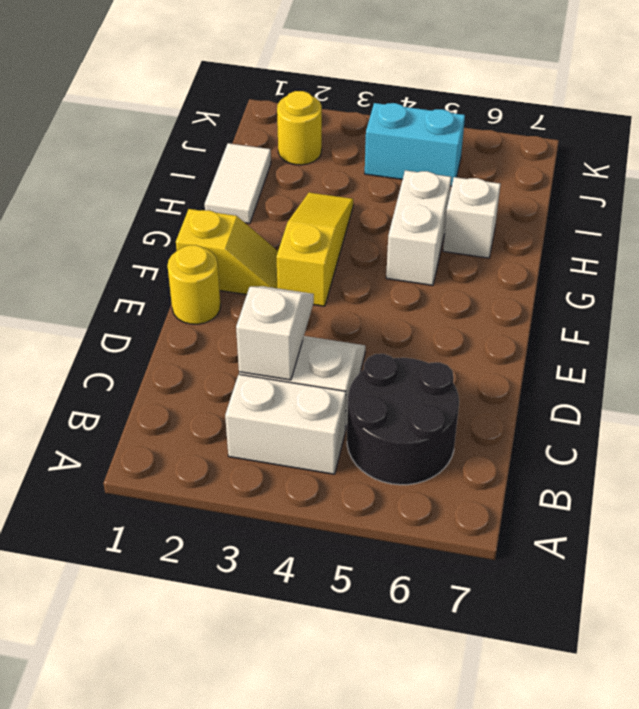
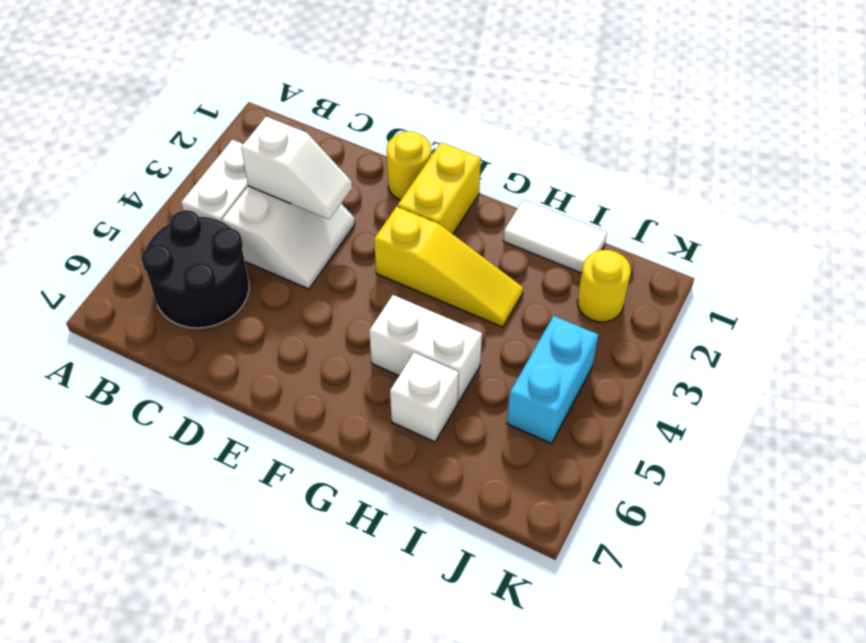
yellow 1x2 slope [176,209,278,295] -> yellow 1x2 brick [398,142,481,234]

